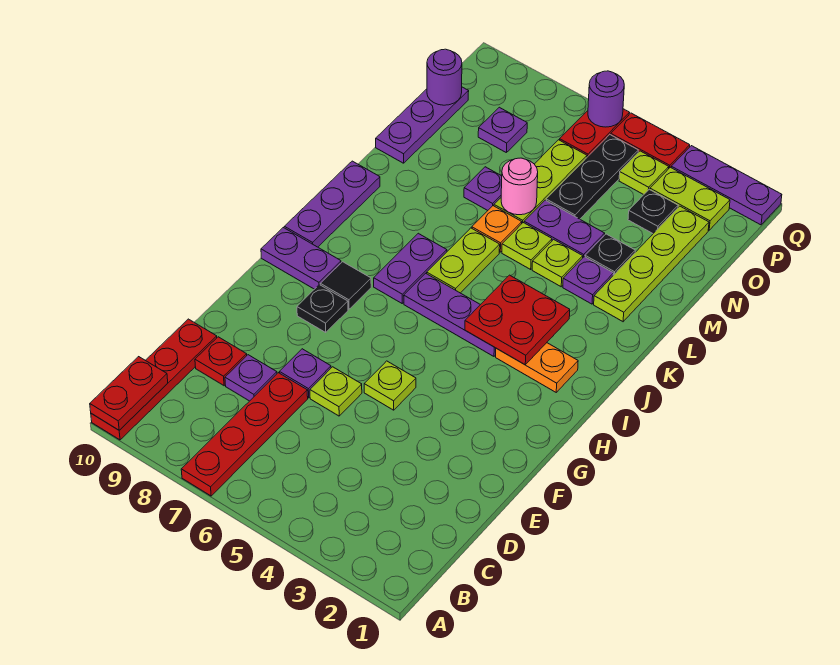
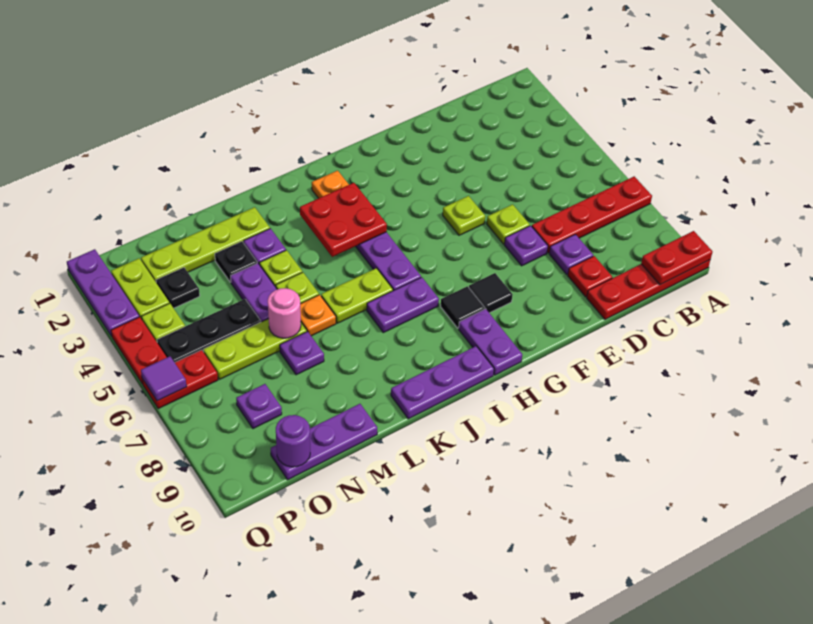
black 1x1 plate [297,285,348,332] -> black 1x1 tile [469,273,513,313]
purple 1x1 round brick [588,71,624,127] -> purple 1x1 tile [141,356,187,401]

